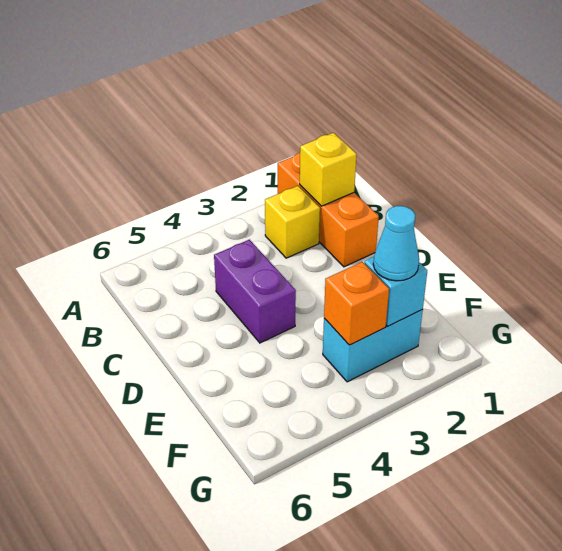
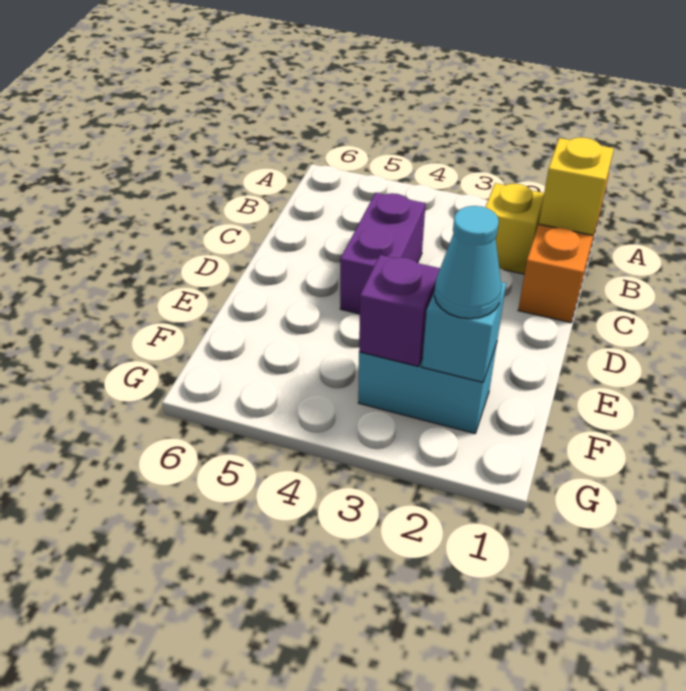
orange 1x1 brick [324,262,389,345] -> purple 1x1 brick [359,255,440,367]

